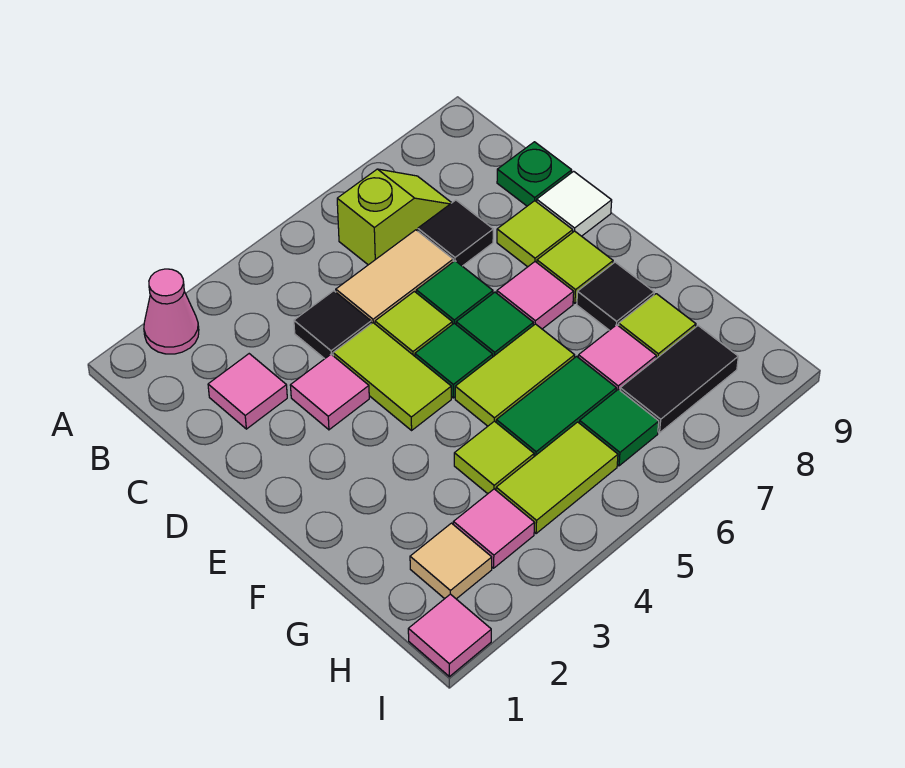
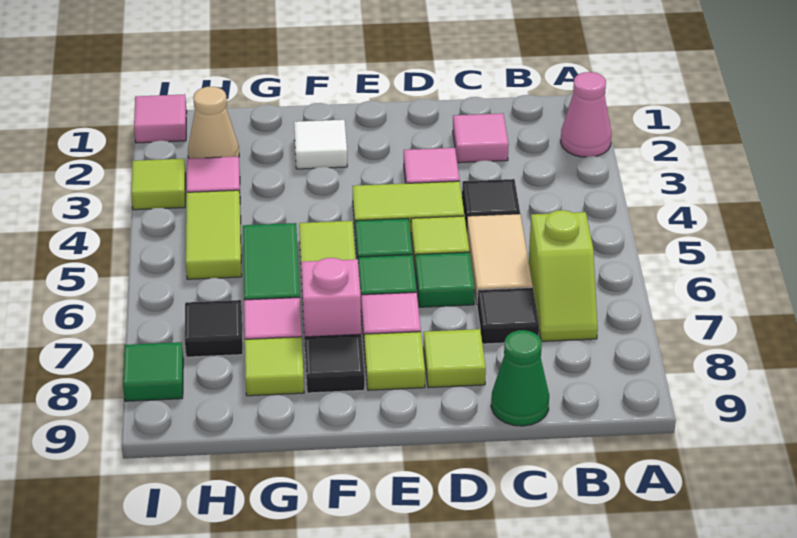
green 1x1 plate [497,142,572,206] -> green 1x1 cone [491,330,549,426]
white 1x1 tile [537,171,612,236] -> white 1x1 tile moved to [294,120,347,169]
none -> pink 1x1 brick [301,258,361,339]
lime 1x1 tile [454,421,534,494] -> lime 1x1 tile moved to [131,159,186,210]
tan 1x1 tile [410,523,492,599] -> tan 1x1 cone [188,87,239,158]
green 1x1 tile [579,389,659,466] -> green 1x1 tile moved to [123,342,183,401]
black 1x2 tile [620,326,738,433] -> black 1x1 tile [185,300,243,357]

